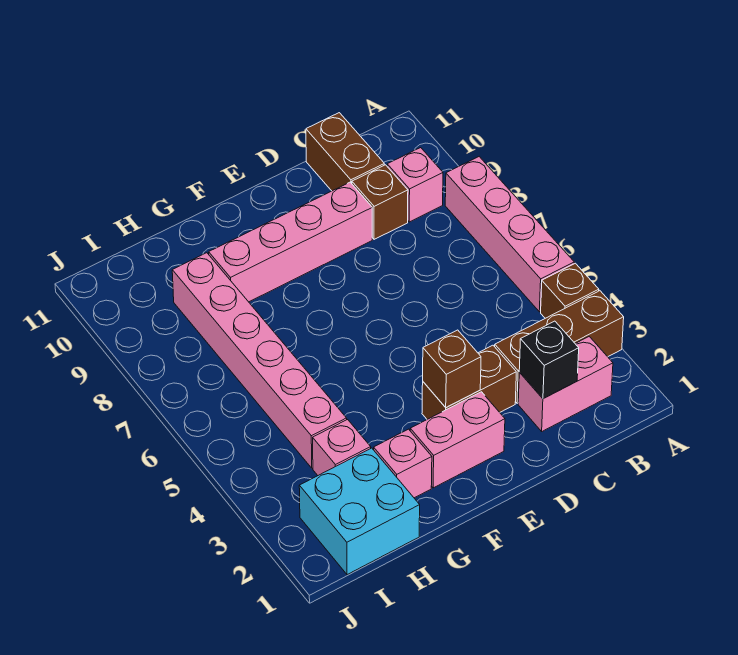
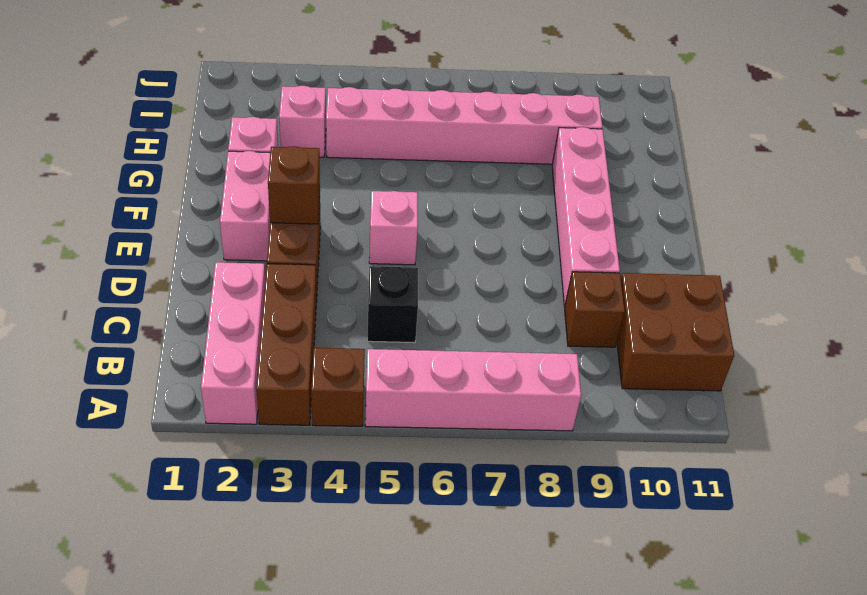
pink 1x2 brick [518,337,613,431] -> pink 1x3 brick [201,262,265,424]
pink 1x1 brick [387,148,443,222] -> pink 1x1 brick moved to [369,191,418,265]
black 1x1 brick [519,321,579,399] -> black 1x1 brick moved to [367,266,418,343]
brown 1x2 brick [306,113,384,191] -> brown 2x2 brick [617,273,734,391]
cyan 2x2 brick [299,448,420,575] -> none

